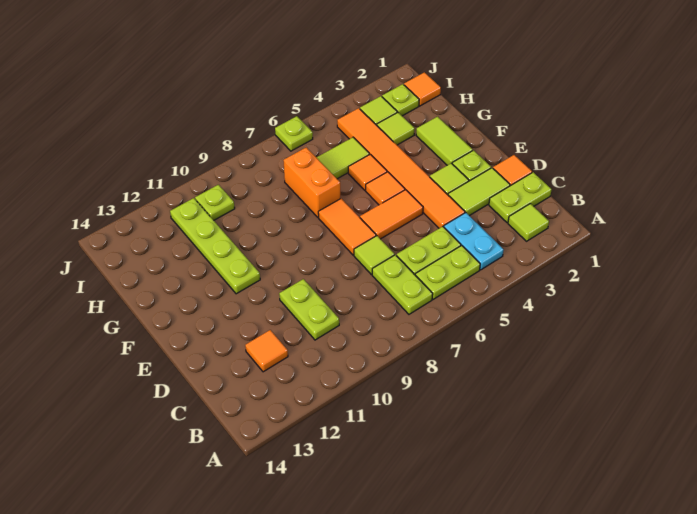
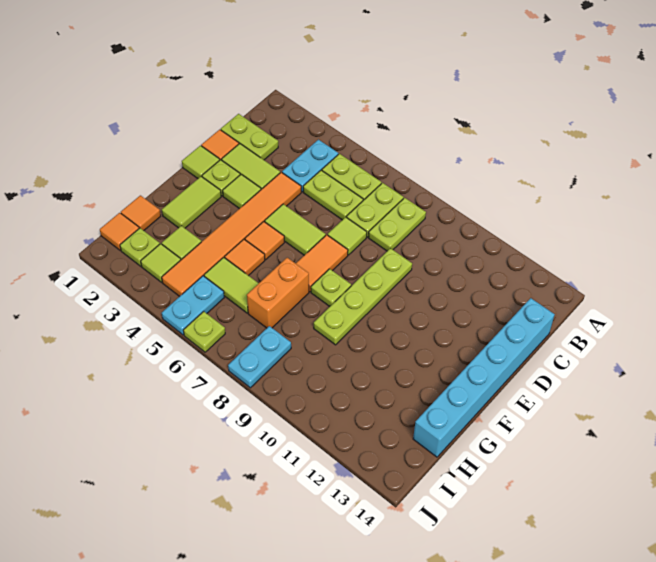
lime 1x1 tile [508,204,549,241] -> lime 1x1 tile moved to [182,146,220,178]
lime 1x2 plate [279,279,339,340] -> lime 1x2 plate moved to [368,198,426,251]
orange 1x1 tile [245,330,288,372] -> orange 1x1 tile moved to [121,195,161,231]
none -> cyan 1x6 brick [413,298,555,457]
orange 1x2 tile [360,190,423,239] -> lime 1x2 tile [265,204,326,255]
lime 1x4 plate [170,198,260,294] -> lime 1x4 plate moved to [314,248,412,345]
none -> cyan 1x2 plate [162,276,224,335]
none -> cyan 1x2 plate [228,326,291,388]
lime 1x1 plate [195,185,235,220] -> lime 1x1 plate moved to [311,269,351,306]

